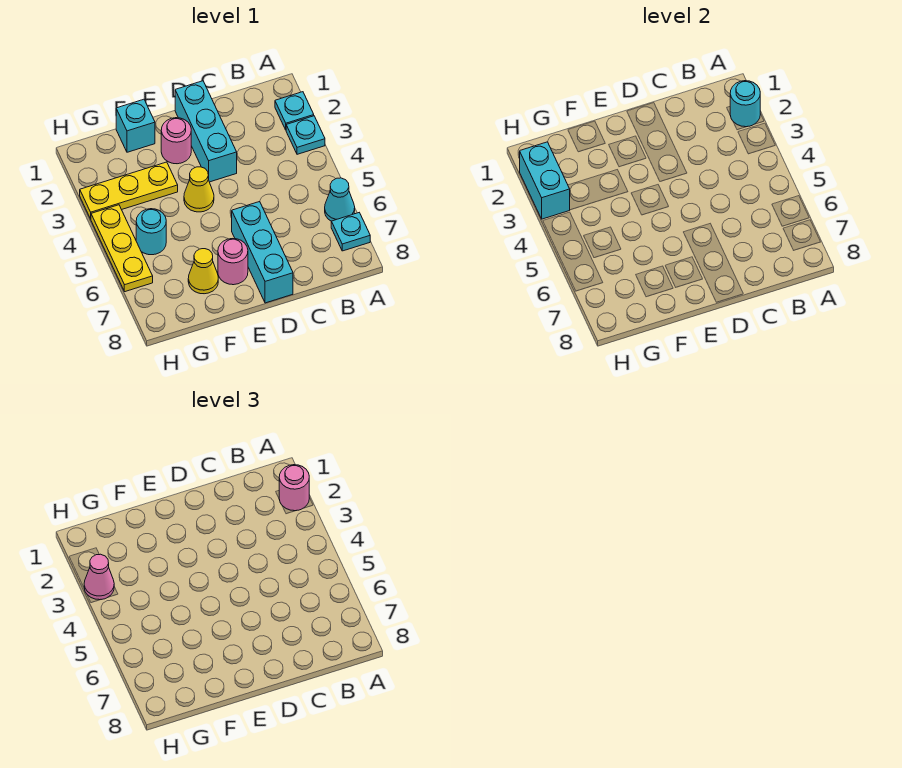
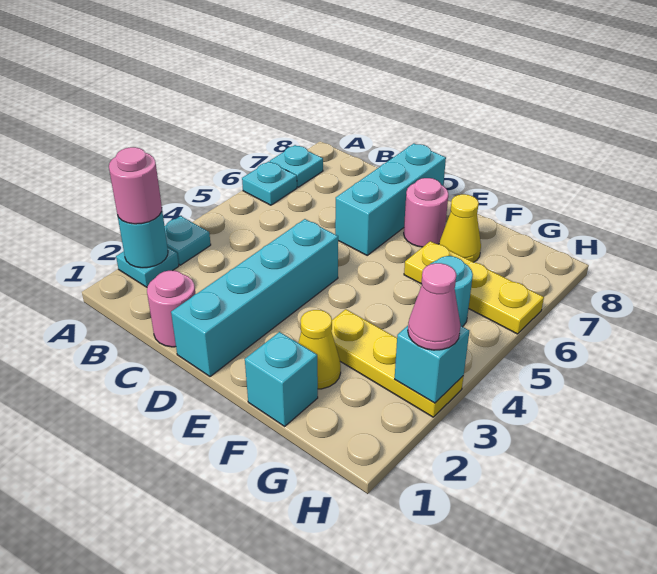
cyan 1x1 cone [325,178,355,221] -> cyan 1x1 plate [242,162,297,205]
cyan 1x3 brick [175,81,237,182] -> cyan 1x4 brick [171,219,338,377]
pink 1x1 round brick [161,118,191,164] -> pink 1x1 round brick moved to [147,271,195,347]
yellow 1x1 cone [184,167,214,212] -> yellow 1x1 cone moved to [298,310,341,389]
cyan 1x2 brick [520,142,570,219] -> cyan 1x1 brick [395,326,469,403]
yellow 1x3 plate [91,205,153,292] -> yellow 1x3 plate turned to [404,241,544,334]

